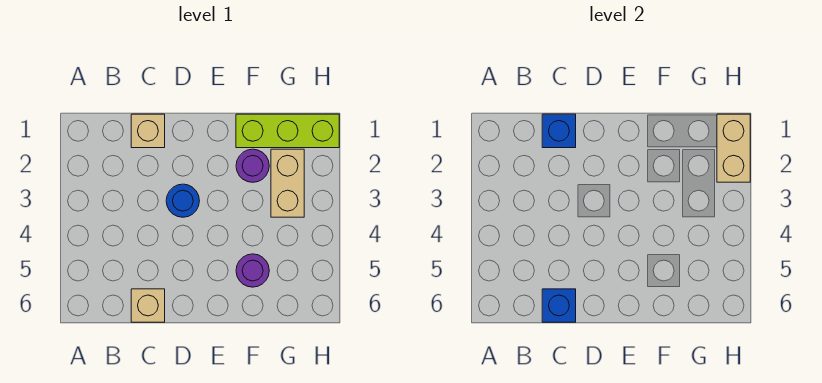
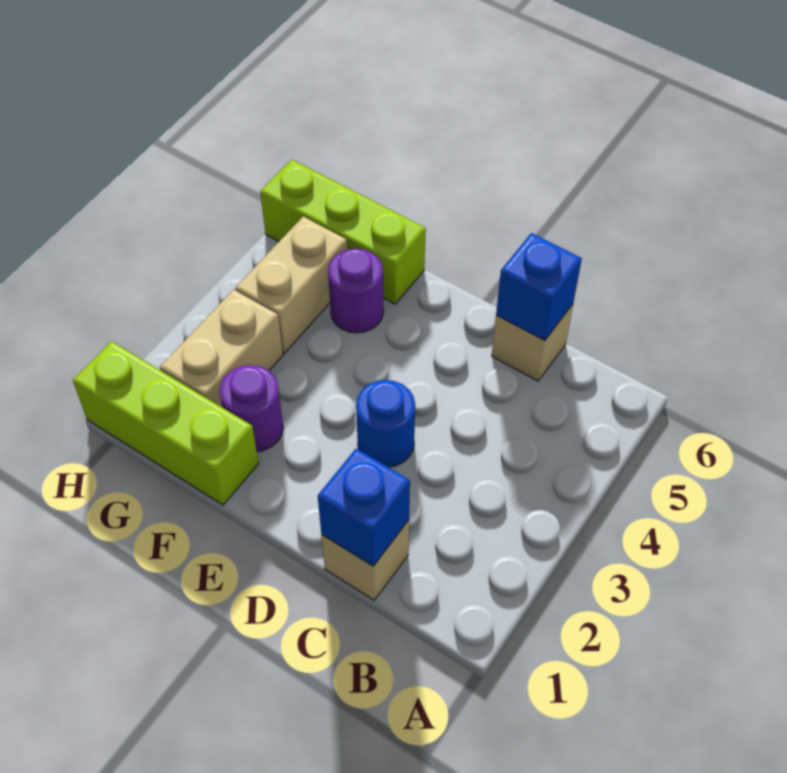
none -> lime 1x3 brick [260,160,426,304]
tan 1x2 brick [717,114,750,182] -> tan 1x2 brick moved to [235,217,347,353]

